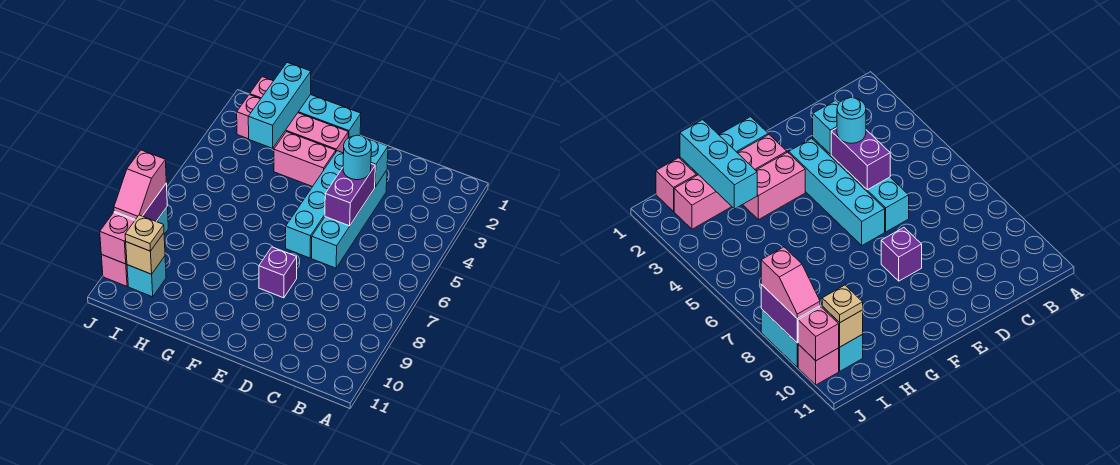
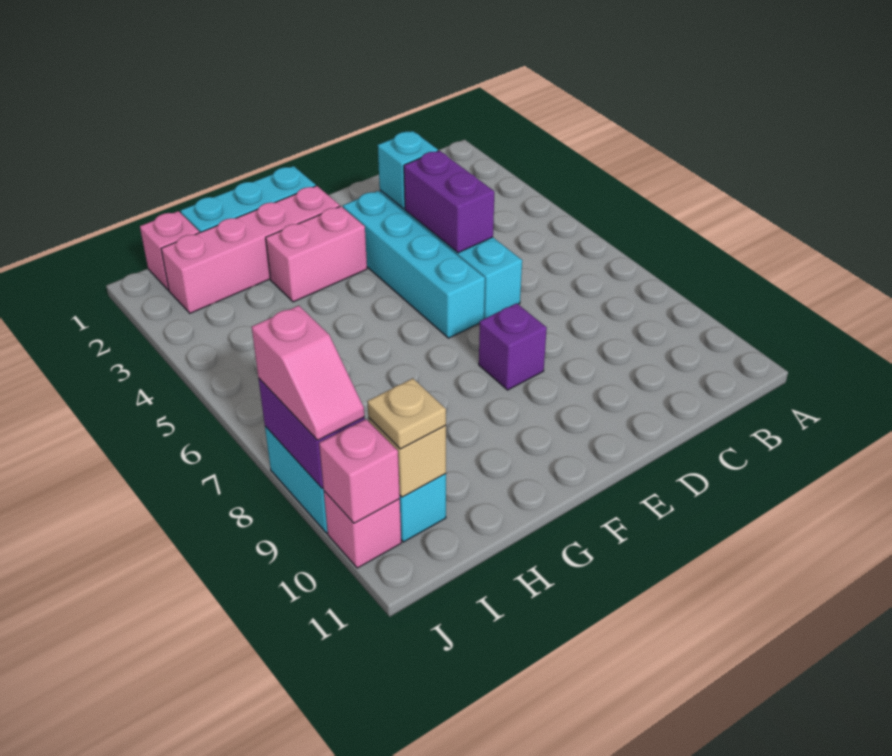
cyan 1x1 round brick [343,135,371,180] -> none
cyan 1x3 brick [248,63,311,148] -> none

